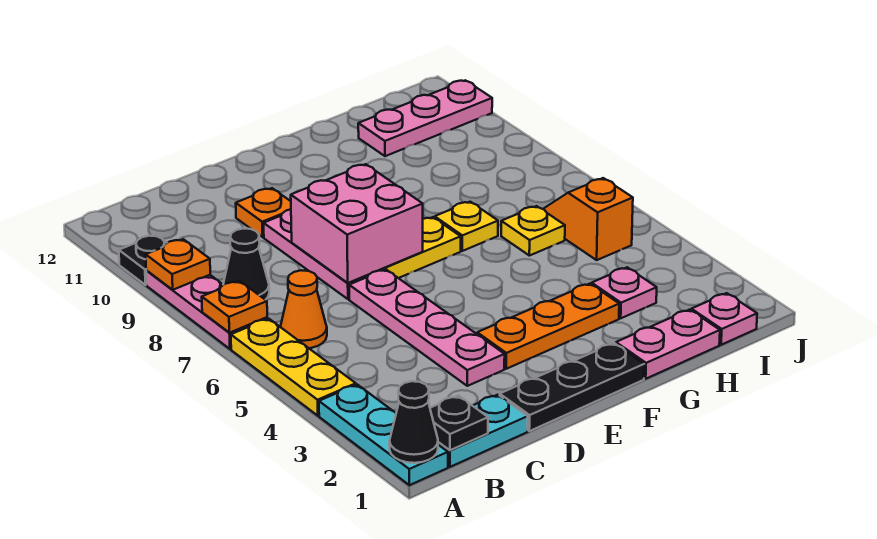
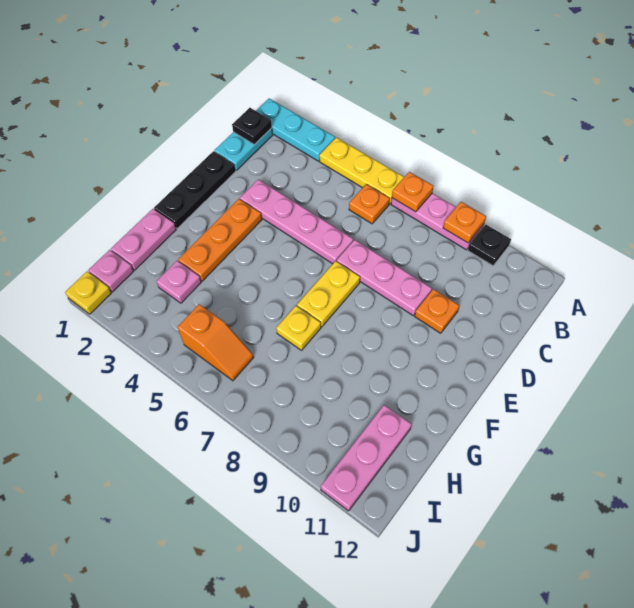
black 1x1 cone [389,381,438,463] -> none
orange 1x1 cone [281,270,327,348] -> orange 1x1 plate [349,184,390,224]
black 1x1 cone [223,228,269,300] -> none
pink 2x2 brick [291,164,423,283] -> none
yellow 1x1 plate [501,206,565,256] -> yellow 1x1 plate moved to [65,272,111,314]

